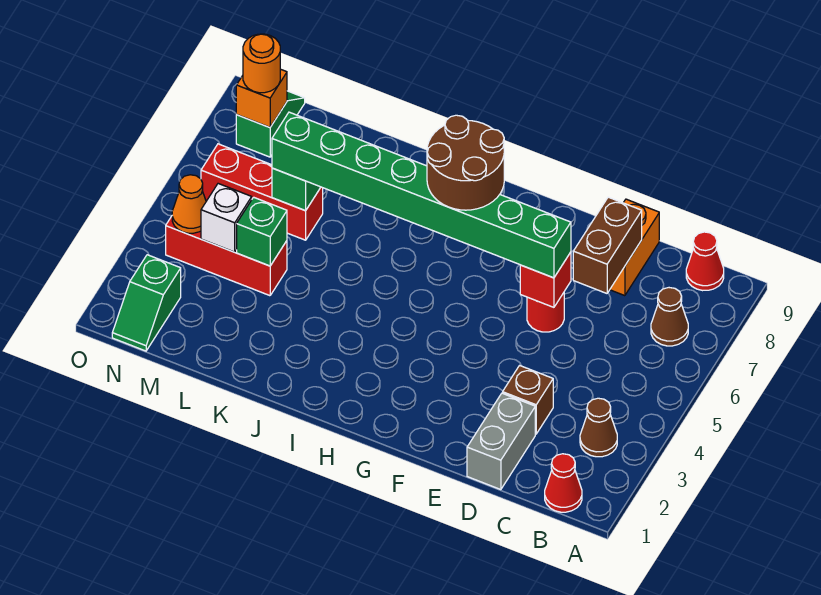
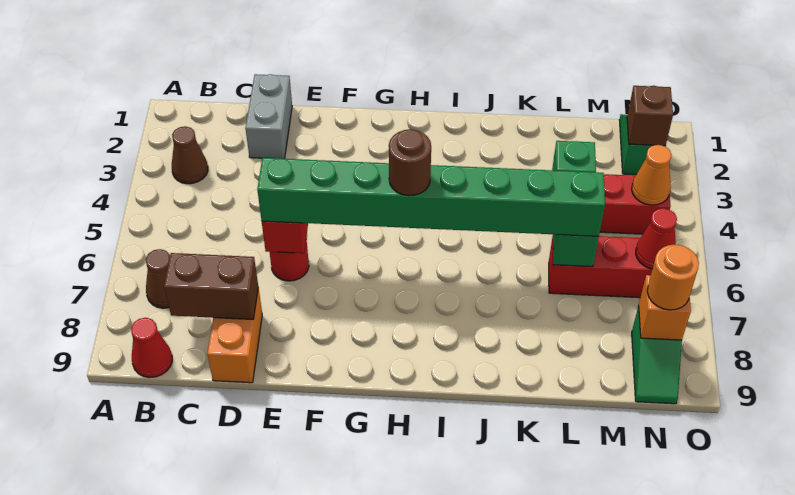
red 1x1 cone [545,454,582,512] -> red 1x1 cone moved to [636,208,677,269]
brown 1x1 brick [503,366,553,434] -> brown 1x1 brick moved to [627,86,673,146]
brown 1x2 brick [573,197,642,293] -> brown 1x2 brick turned to [164,253,258,320]
brown 2x2 round brick [427,115,504,210] -> brown 1x1 round brick [389,129,431,196]
white 1x1 brick [201,184,252,252] -> none

